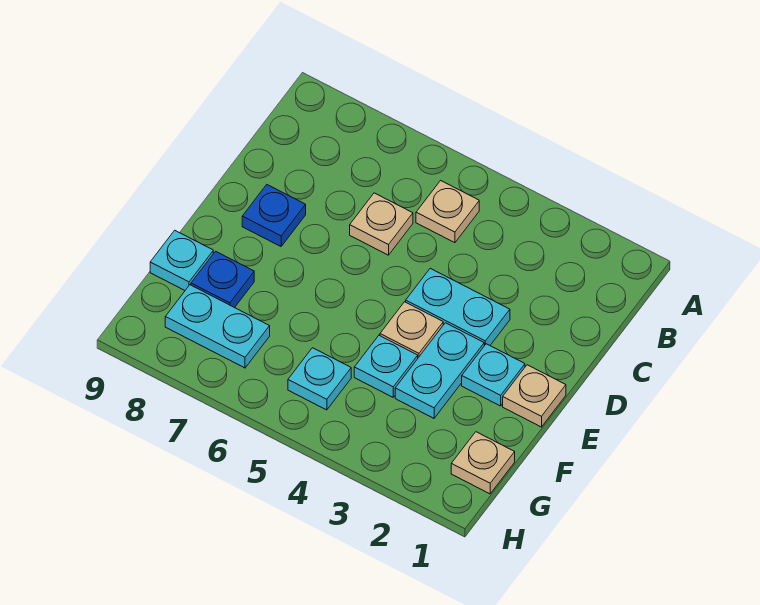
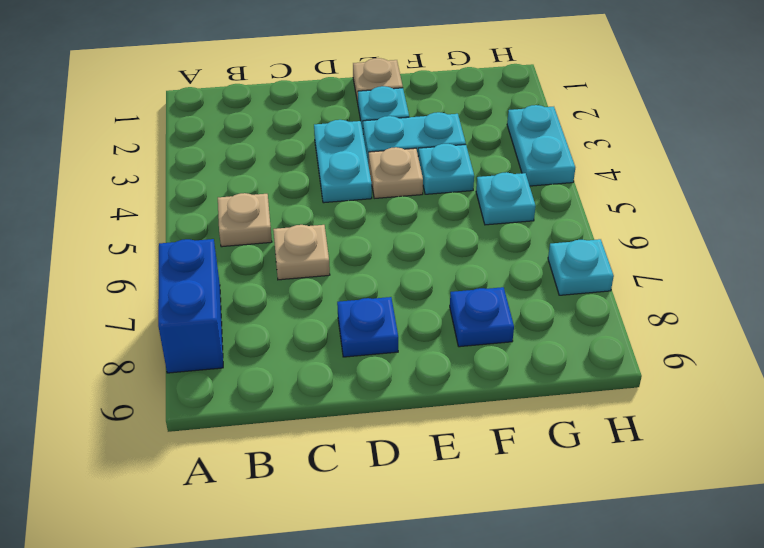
none -> blue 1x2 brick [158,239,223,373]
cyan 1x1 plate [150,230,213,290] -> cyan 1x1 plate moved to [548,239,614,295]
tan 1x1 plate [451,432,515,494] -> none
cyan 1x2 plate [165,285,270,368] -> cyan 1x2 plate moved to [507,105,575,186]

